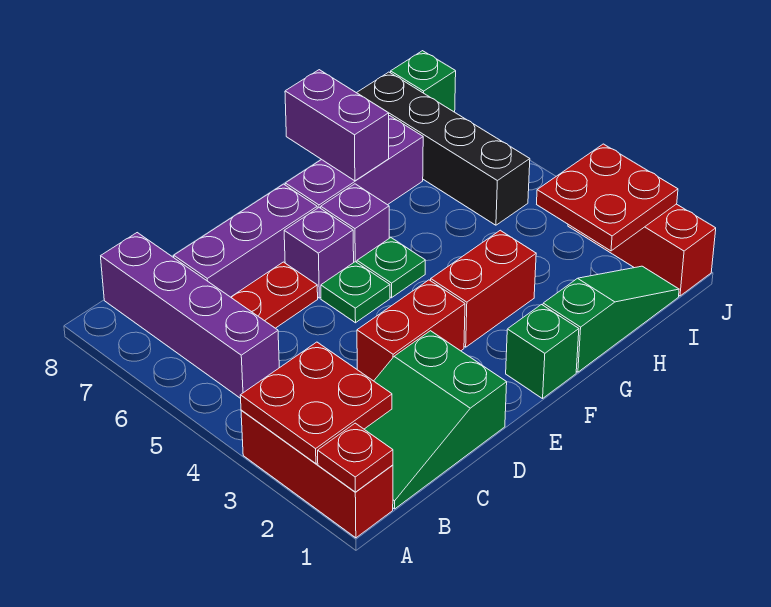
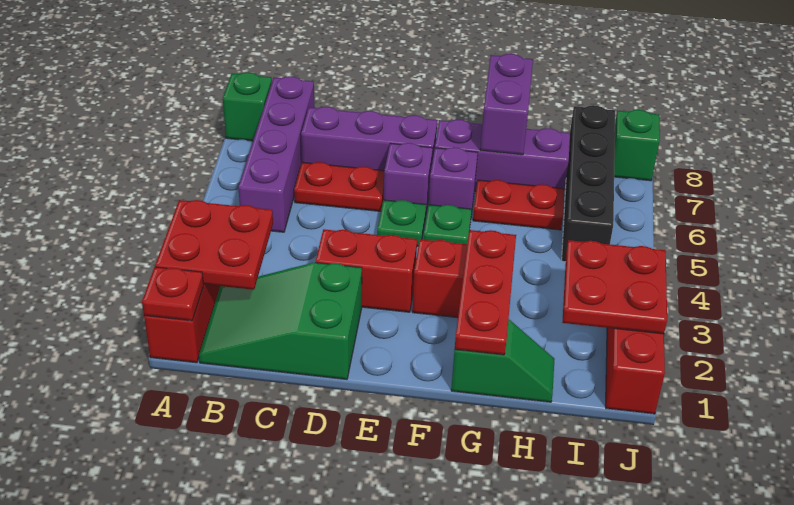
green 1x1 brick [506,305,579,399] -> green 1x1 brick moved to [223,72,272,141]
green 1x3 slope [543,266,679,372] -> green 1x2 slope [451,319,555,402]
none -> red 1x3 plate [455,230,516,355]
none -> red 1x2 plate [473,180,565,230]

